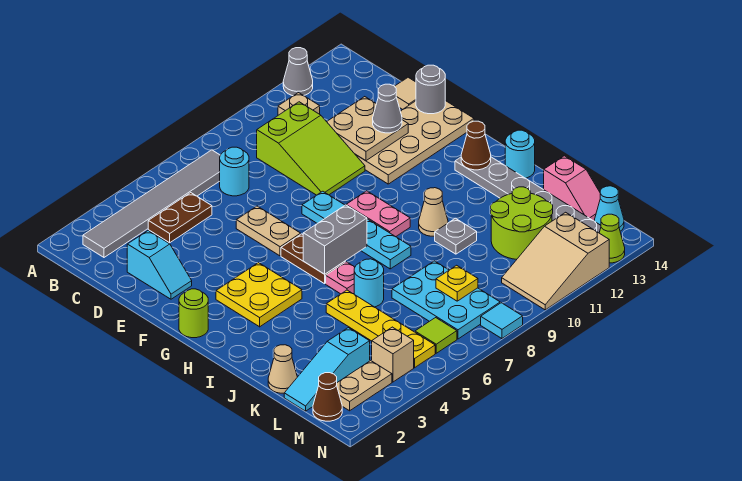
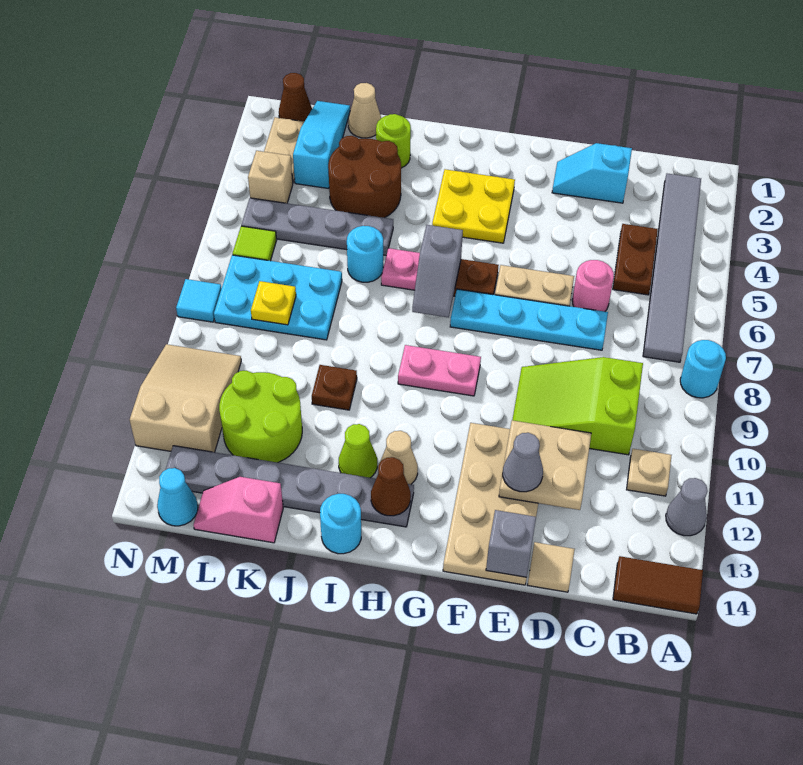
none -> brown 1x2 tile [613,556,703,614]
cyan 1x1 round brick [220,147,249,196] -> cyan 1x1 round brick moved to [680,340,726,398]
none -> pink 1x1 round brick [572,260,614,312]
grey 1x1 round brick [416,65,445,114] -> grey 1x1 brick [486,510,536,577]
cyan 1x4 plate [302,191,411,269] -> cyan 1x4 plate moved to [450,289,608,350]
lime 1x1 round brick [179,289,208,338] -> lime 1x1 round brick moved to [376,114,411,168]
grey 1x2 brick [303,205,367,274] -> grey 1x2 slope [412,225,463,318]
tan 1x1 cone [419,188,448,236] -> tan 1x1 cone moved to [380,431,418,484]
none -> brown 2x2 round brick [328,136,401,218]
yellow 1x4 plate [326,290,435,368] -> grey 1x4 plate [241,198,393,255]
grey 1x1 plate [435,218,477,254] -> brown 1x1 plate [312,365,357,410]
lime 1x1 cone [599,214,625,263] -> lime 1x1 cone moved to [339,424,377,478]

